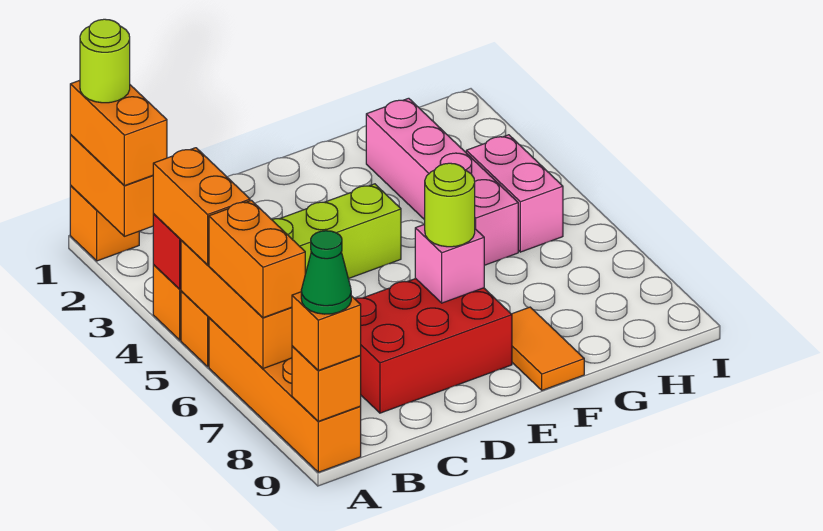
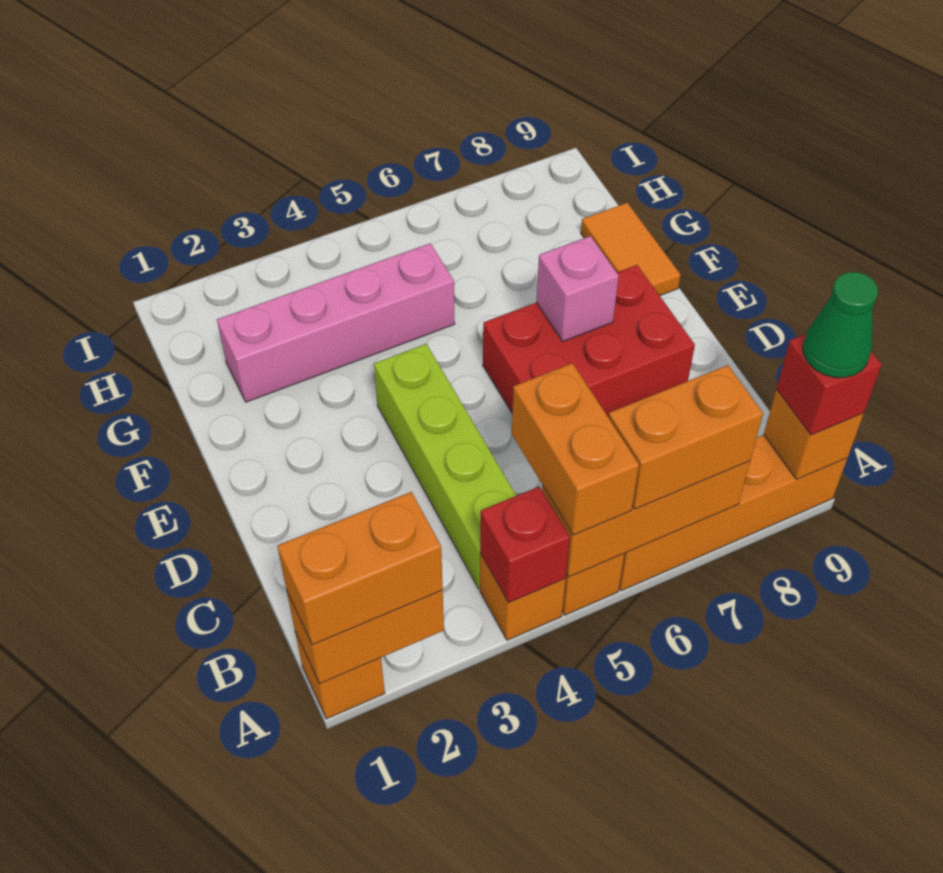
lime 1x1 round brick [80,19,130,103] -> none
orange 1x2 brick [153,148,250,265] -> orange 1x2 brick turned to [512,363,639,535]
orange 1x1 brick [292,292,361,370] -> red 1x1 brick [776,334,882,435]
red 2x3 brick [355,279,512,413] -> red 2x3 brick turned to [483,265,695,416]
lime 1x1 round brick [425,163,475,247] -> none
orange 1x2 tile [512,307,584,390] -> orange 1x2 tile turned to [581,203,681,296]
pink 1x2 brick [466,135,563,252] -> none

